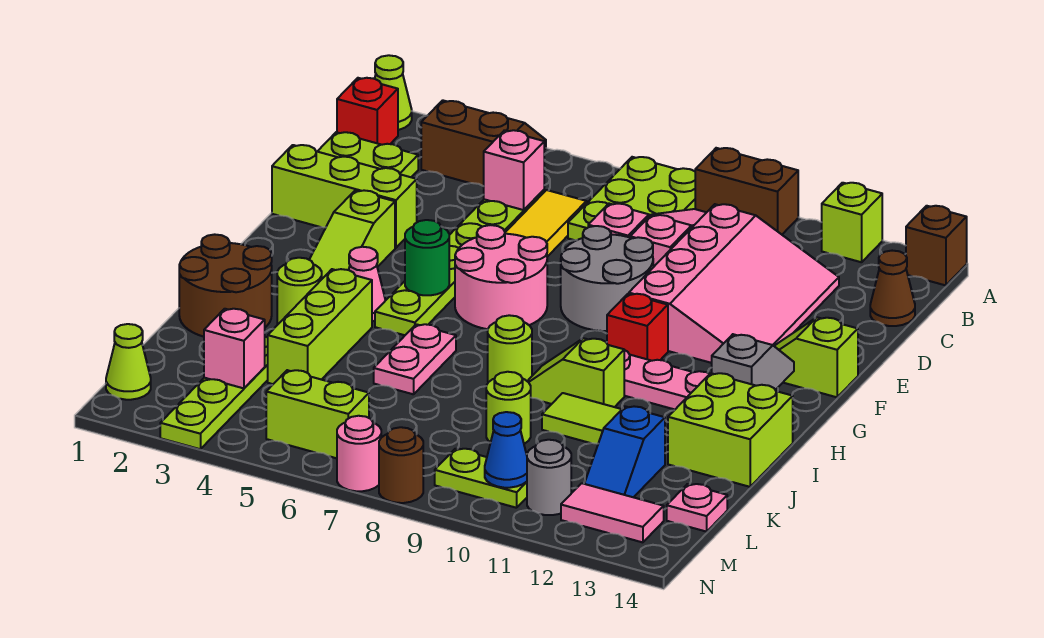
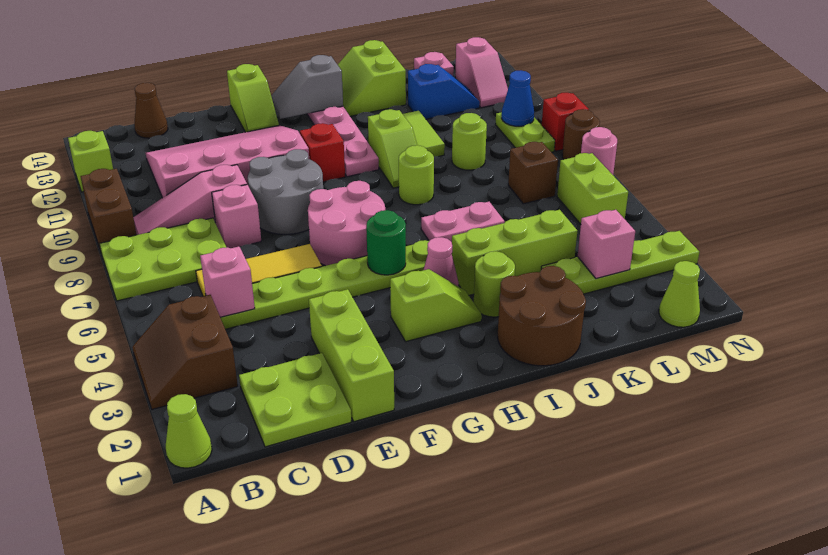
brown 1x1 brick [906,206,967,285] -> brown 1x1 brick moved to [508,142,558,204]
red 1x1 brick [337,78,398,145] -> red 1x1 brick moved to [542,93,589,151]
lime 1x3 slope [309,190,395,279] -> lime 1x2 slope [390,269,482,342]
lime 2x2 brick [668,373,793,487] -> lime 2x2 slope [338,40,406,116]
grey 1x1 round brick [527,440,571,515] -> none
pink 1x2 tile [561,483,664,542] -> pink 1x2 slope [455,37,508,108]

